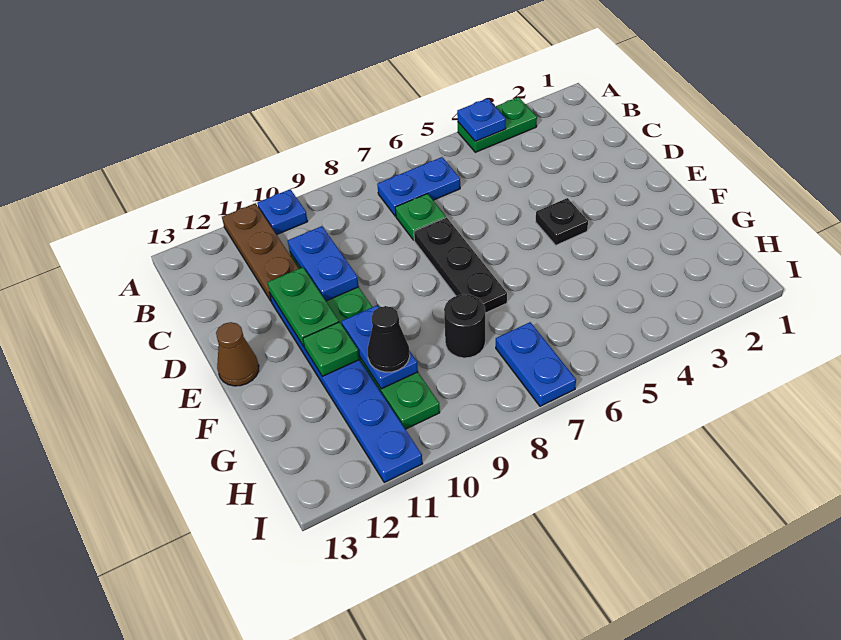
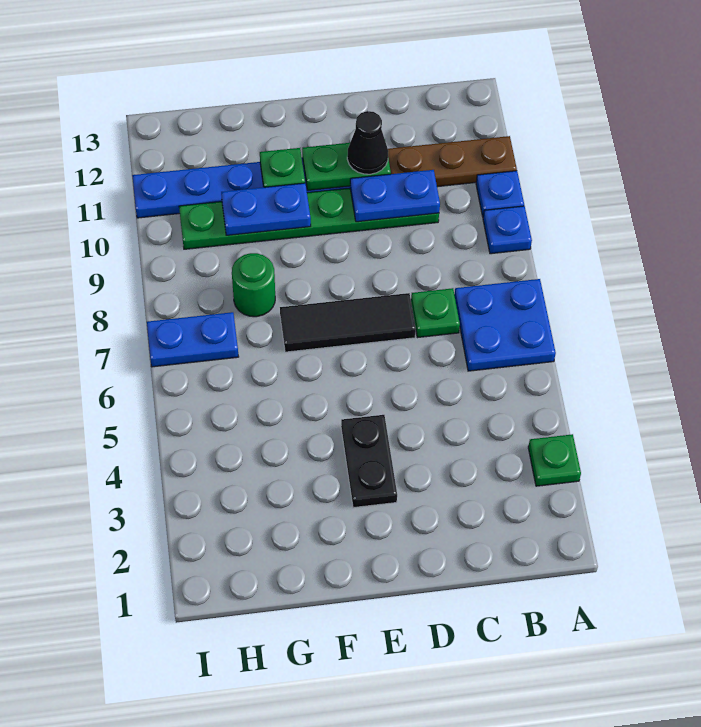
green 1x2 plate [458,97,537,152] -> green 1x1 plate [528,434,581,486]
blue 1x1 plate [457,98,506,141] -> blue 1x1 plate moved to [483,206,532,254]
blue 1x2 plate [377,157,460,216] -> blue 2x2 plate [455,279,556,371]
black 1x3 plate [414,217,507,313] -> black 1x3 tile [280,293,416,352]
black 1x1 plate [536,198,588,245] -> black 1x2 plate [341,415,397,508]
brown 1x1 cone [216,322,259,386] -> none
black 1x1 round brick [444,294,485,358] -> green 1x1 round brick [232,253,275,317]
black 1x1 cone [368,306,410,372] -> black 1x1 cone moved to [347,111,388,174]

